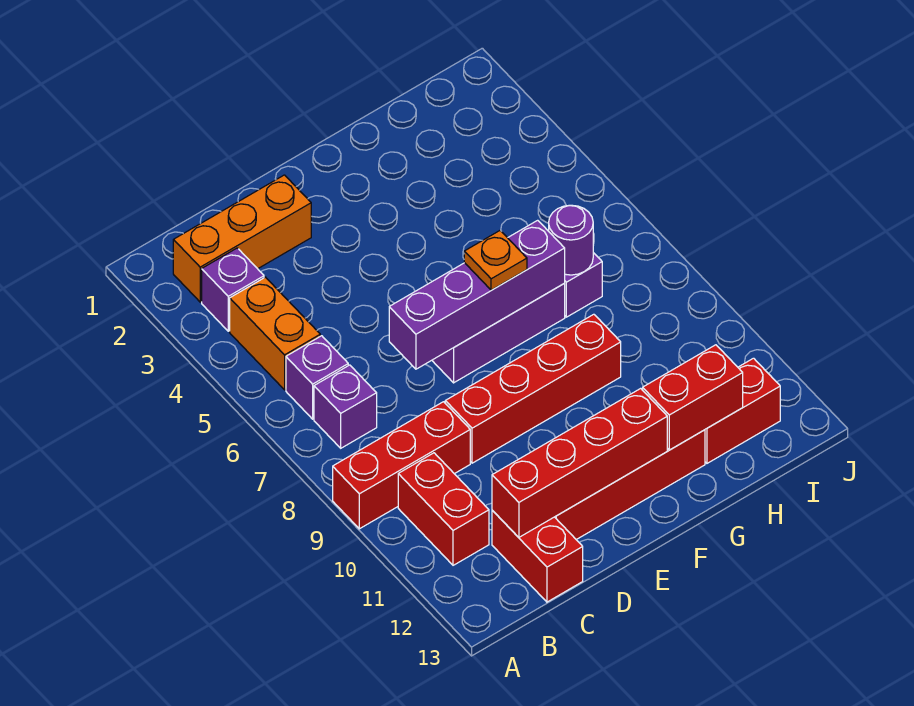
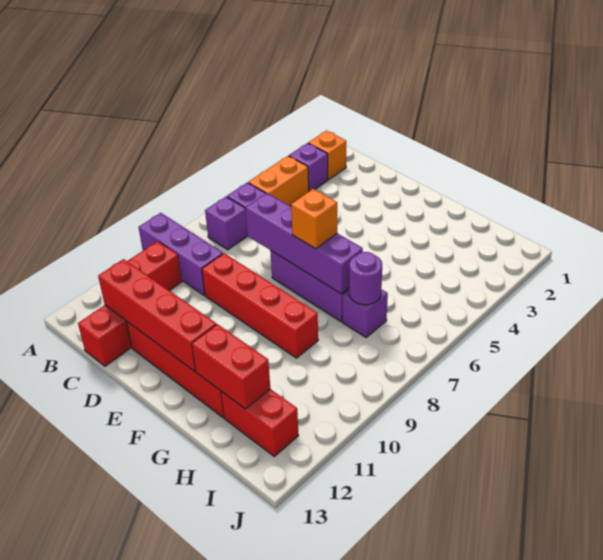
red 1x3 brick [333,402,470,529] -> purple 1x3 brick [139,213,223,295]
orange 1x3 brick [173,175,311,302] -> orange 1x1 brick [308,131,346,180]
orange 1x1 plate [464,231,527,290] -> orange 1x1 brick [291,189,337,249]

